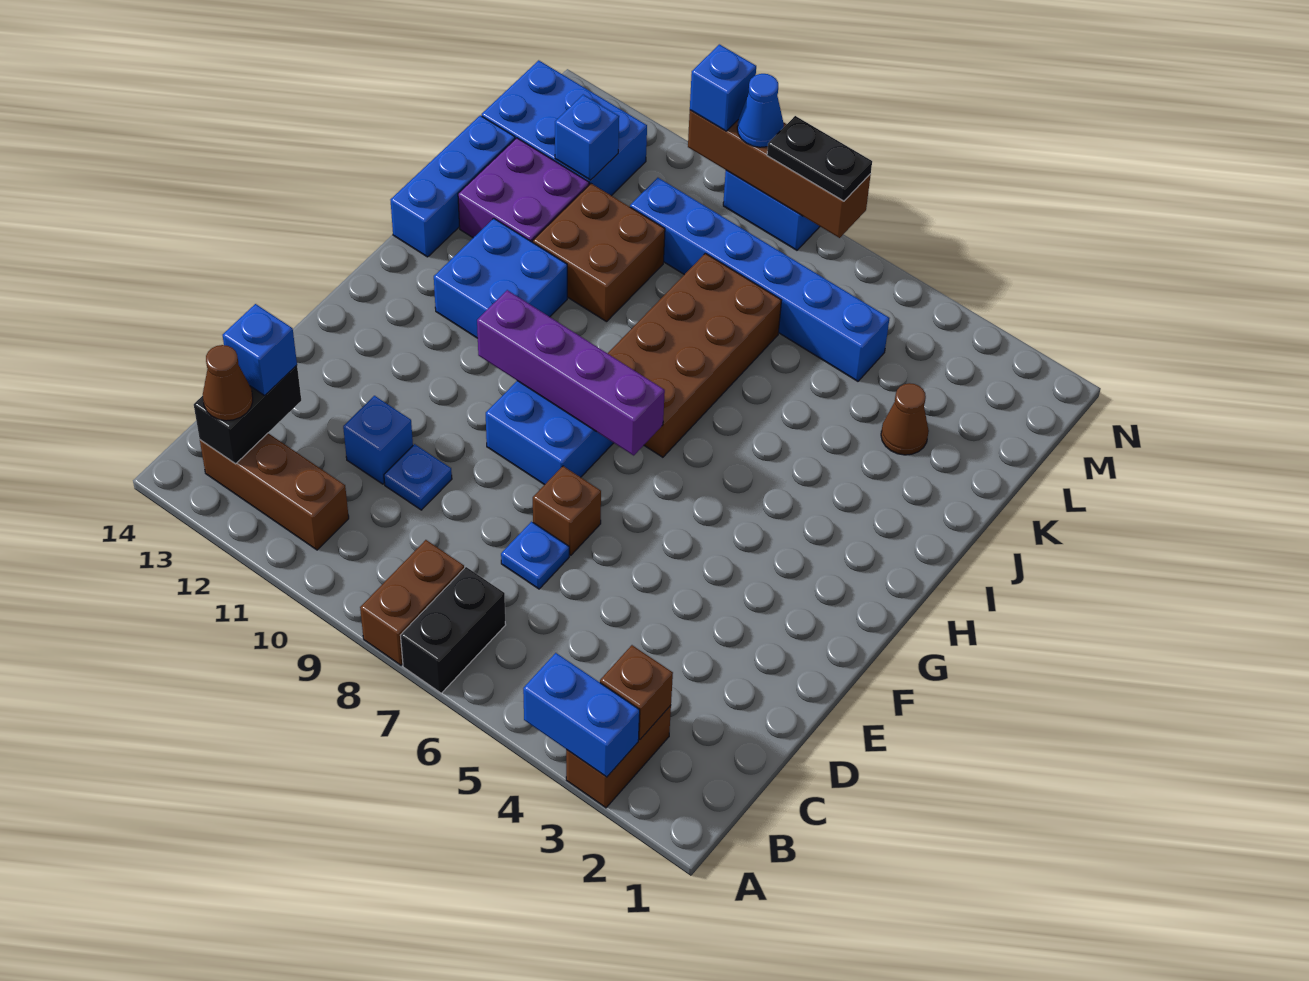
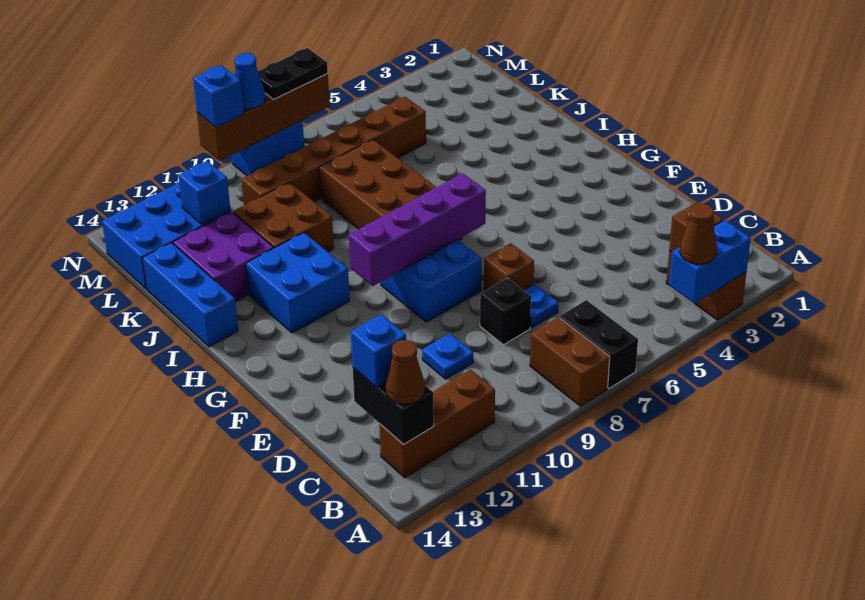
none -> black 1x1 brick [480,278,531,345]
blue 1x1 brick [343,396,413,484] -> none
brown 1x1 cone [881,383,929,455] -> brown 1x1 cone moved to [680,204,717,264]
blue 1x6 brick [630,178,890,381] -> brown 1x6 brick [241,97,426,205]

